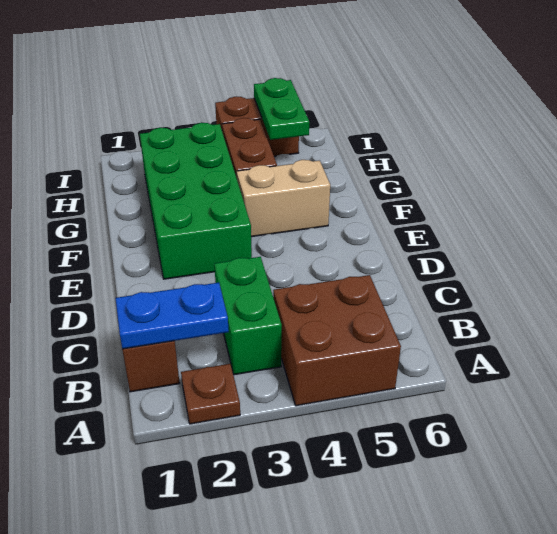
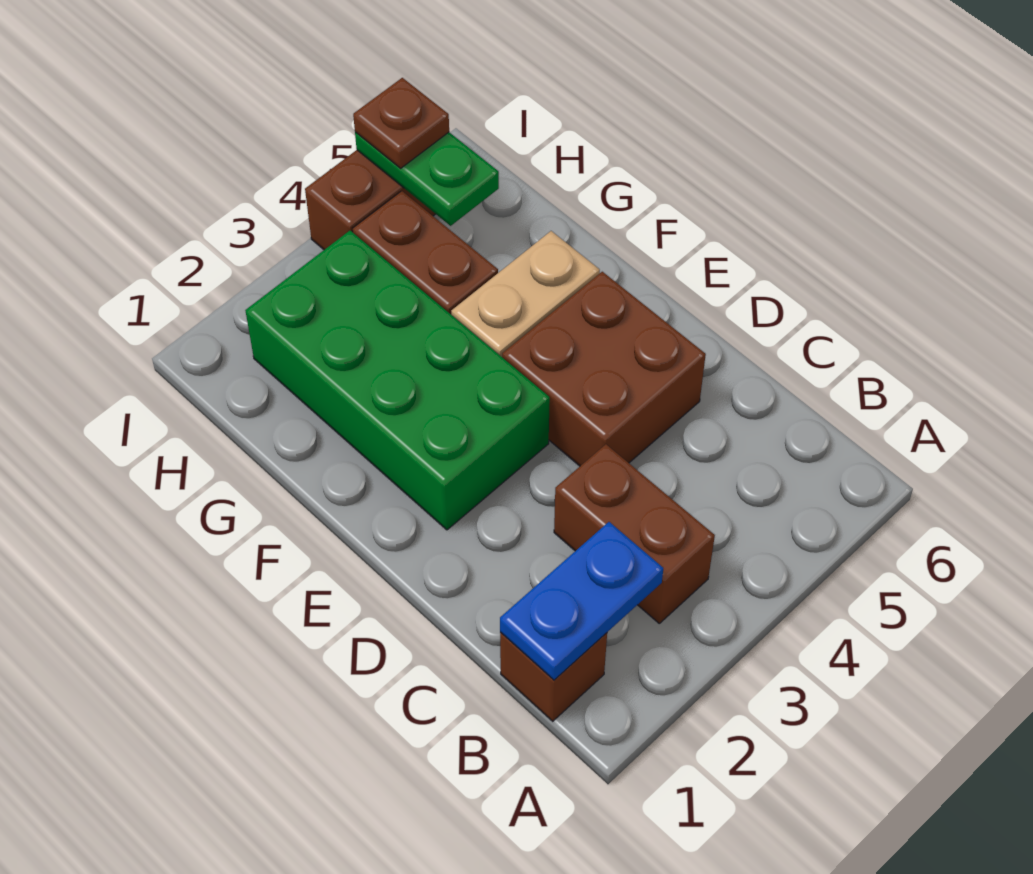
brown 1x1 plate [181,364,240,424] -> brown 1x1 plate moved to [353,78,449,169]
brown 2x2 brick [273,275,401,406] -> brown 2x2 brick moved to [502,272,706,466]
green 1x2 brick [214,257,282,375] -> brown 1x2 brick [554,444,715,623]

